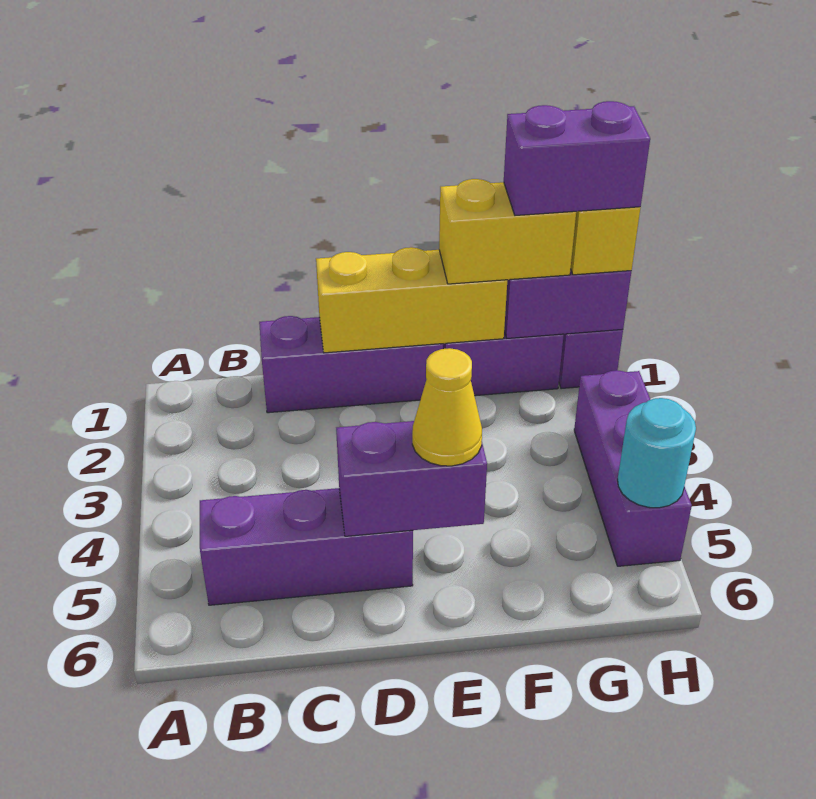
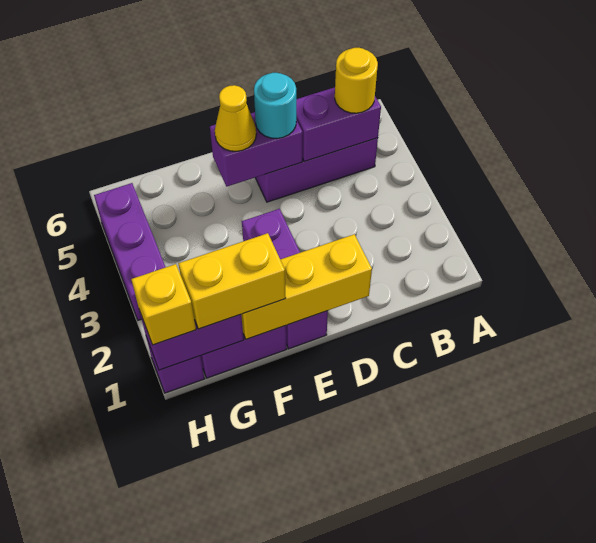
none -> yellow 1x1 round brick [335,48,378,113]
purple 1x3 brick [259,316,443,413] -> purple 1x3 brick turned to [242,209,328,349]
purple 1x2 brick [504,101,650,215] -> purple 1x2 brick moved to [296,87,381,161]
cyan 1x1 round brick [618,398,696,508] -> cyan 1x1 round brick moved to [254,73,296,139]

